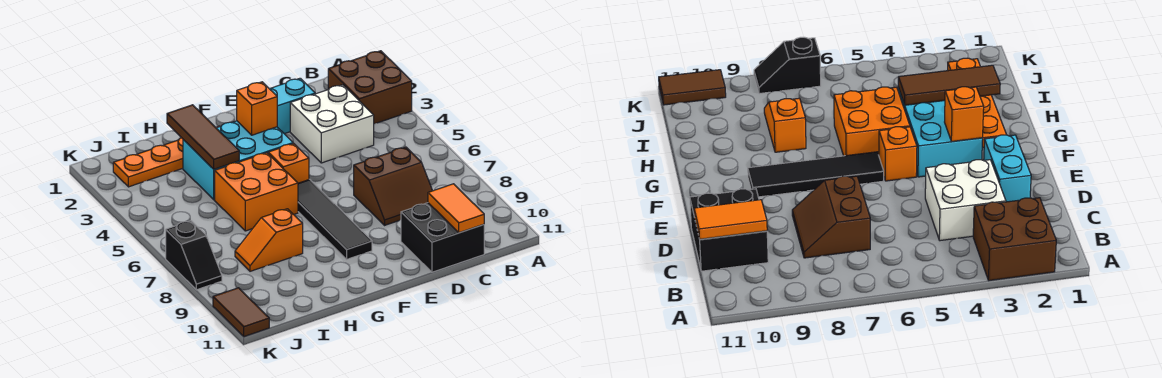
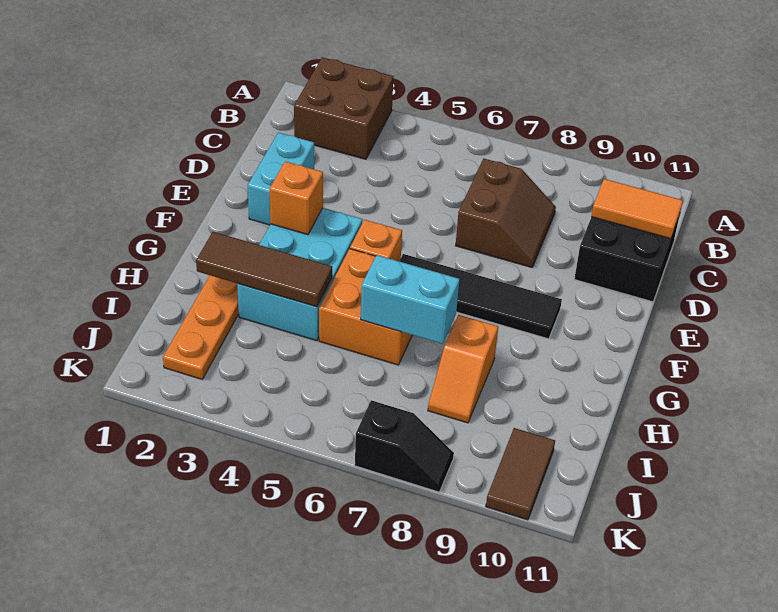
white 2x2 brick [290,85,374,163] -> none
none -> cyan 1x2 brick [361,255,459,344]
brown 1x2 tile [213,288,269,337] -> brown 1x2 tile turned to [486,428,555,520]

